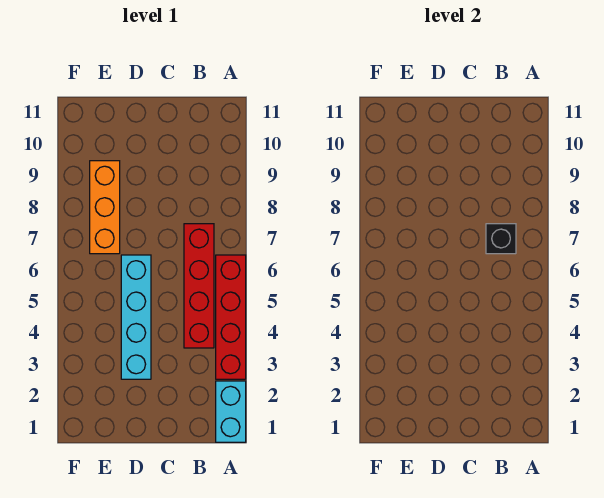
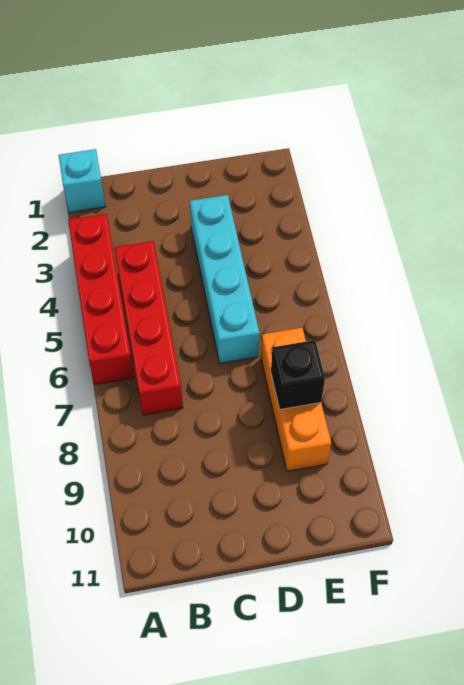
cyan 1x2 brick [216,381,246,442] -> cyan 1x1 brick [59,149,106,213]
black 1x1 brick [486,224,516,254] -> black 1x1 brick moved to [271,340,325,410]

